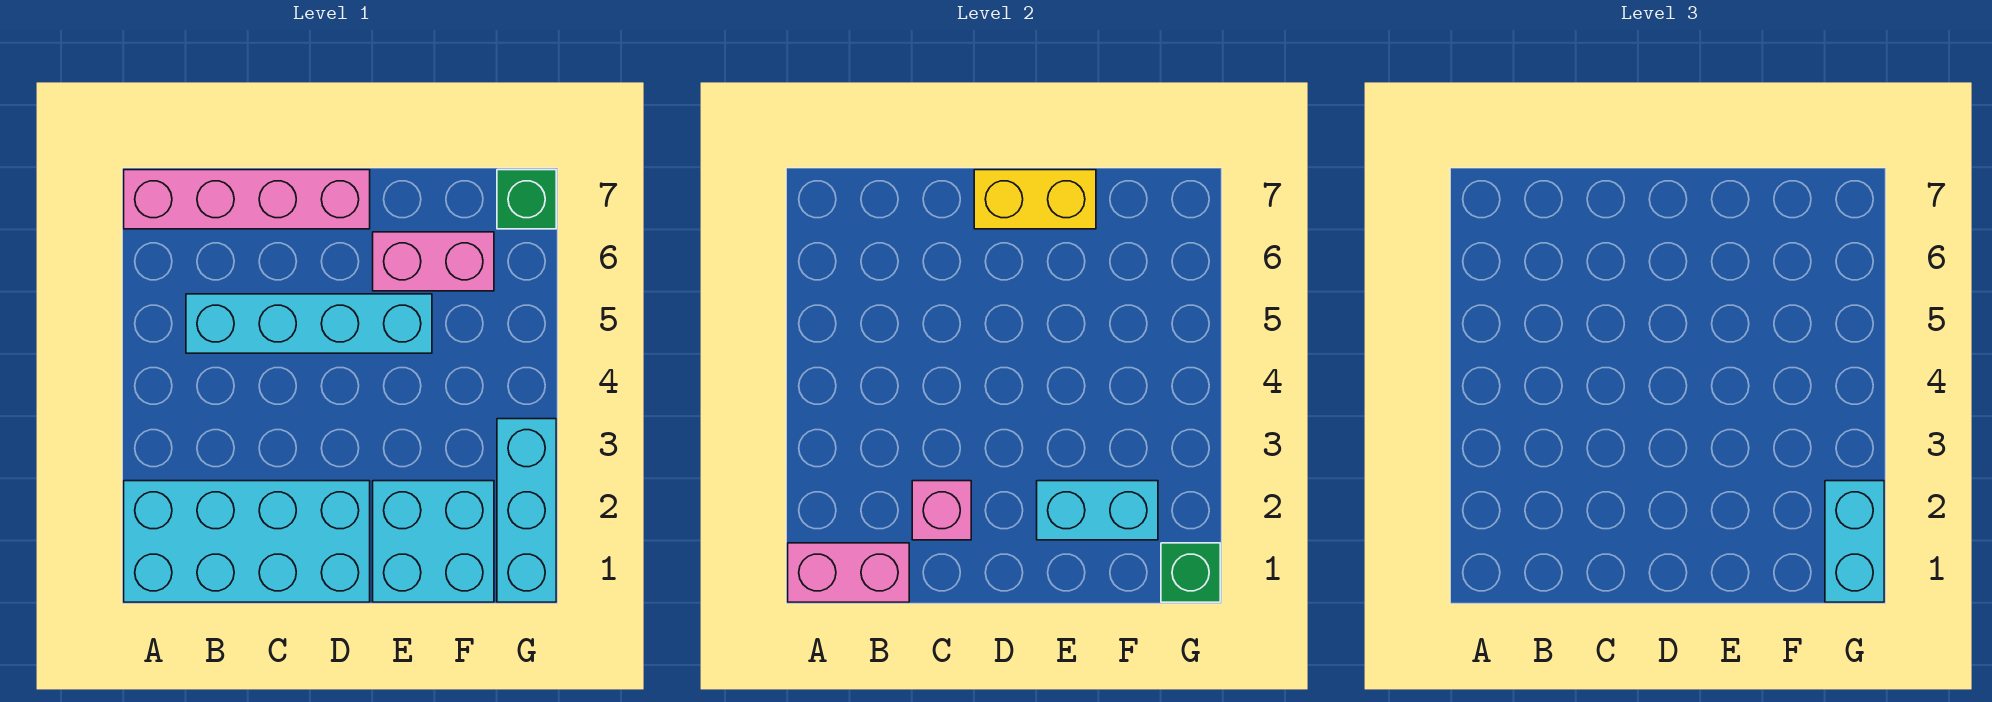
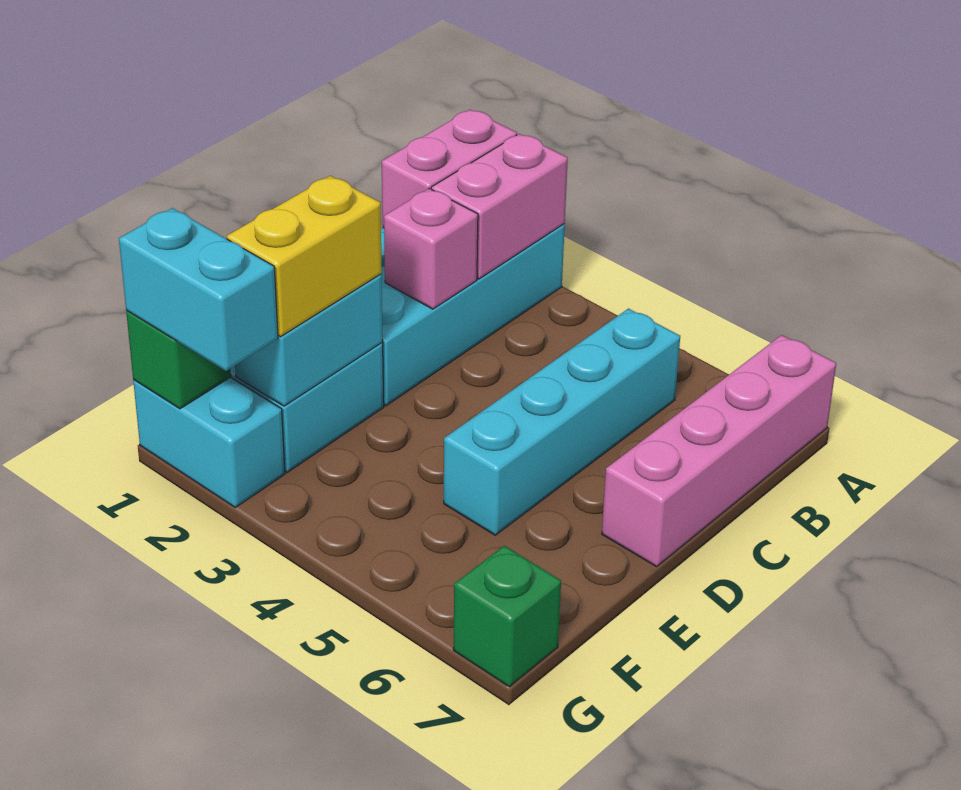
yellow 1x2 brick [974,170,1096,229] -> yellow 1x2 brick moved to [226,176,382,337]
pink 1x2 brick [373,232,494,291] -> pink 1x2 brick moved to [431,134,568,279]
cyan 1x3 brick [497,419,556,602] -> cyan 1x2 brick [133,377,285,507]

